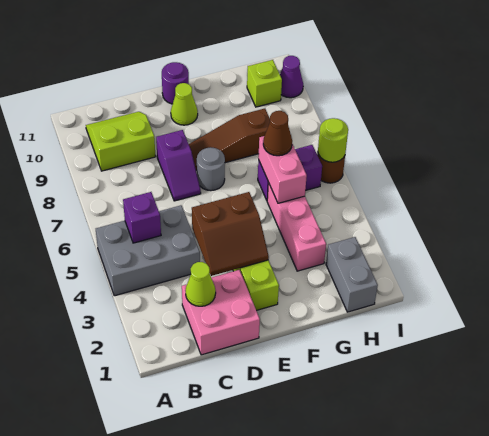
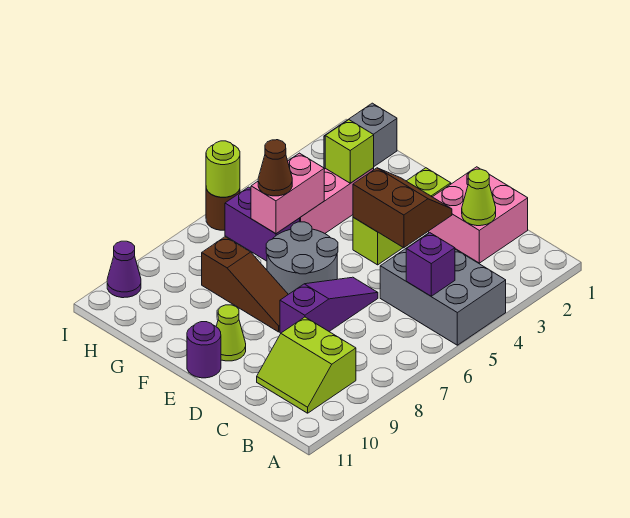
purple 1x2 slope [156,130,201,201] -> purple 1x3 slope [280,277,378,333]
grey 1x1 round brick [197,147,225,191] -> grey 2x2 round brick [266,222,338,294]
lime 1x1 brick [247,60,282,107] -> lime 1x1 brick moved to [325,120,374,183]

